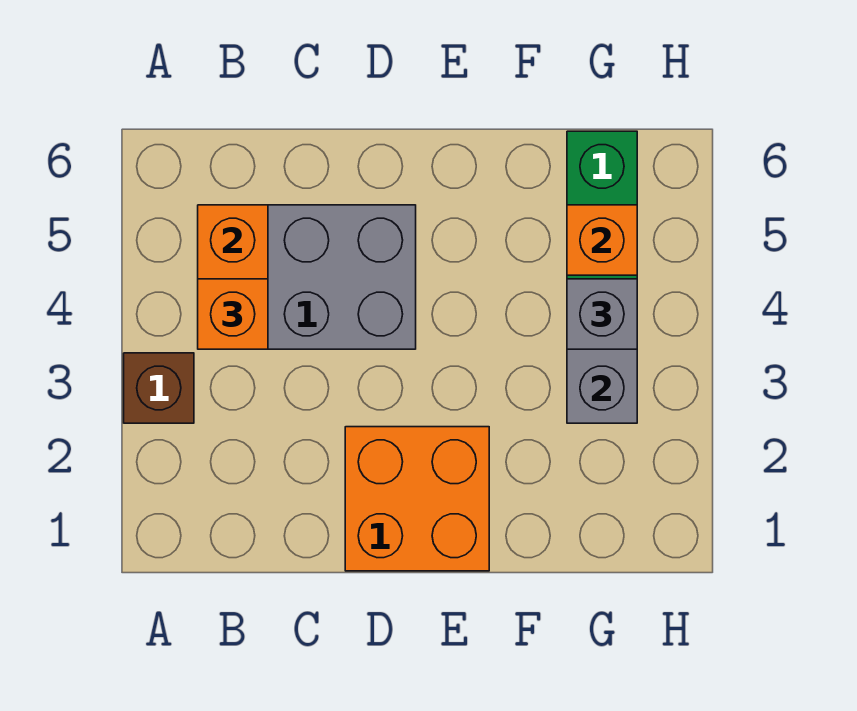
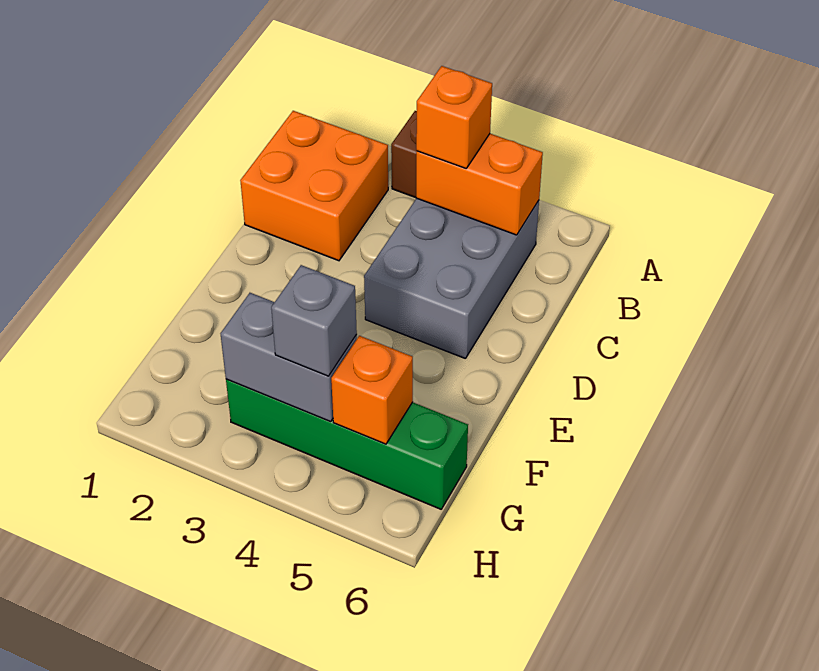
orange 2x2 brick [345,427,489,571] -> orange 2x2 brick moved to [240,111,388,261]

